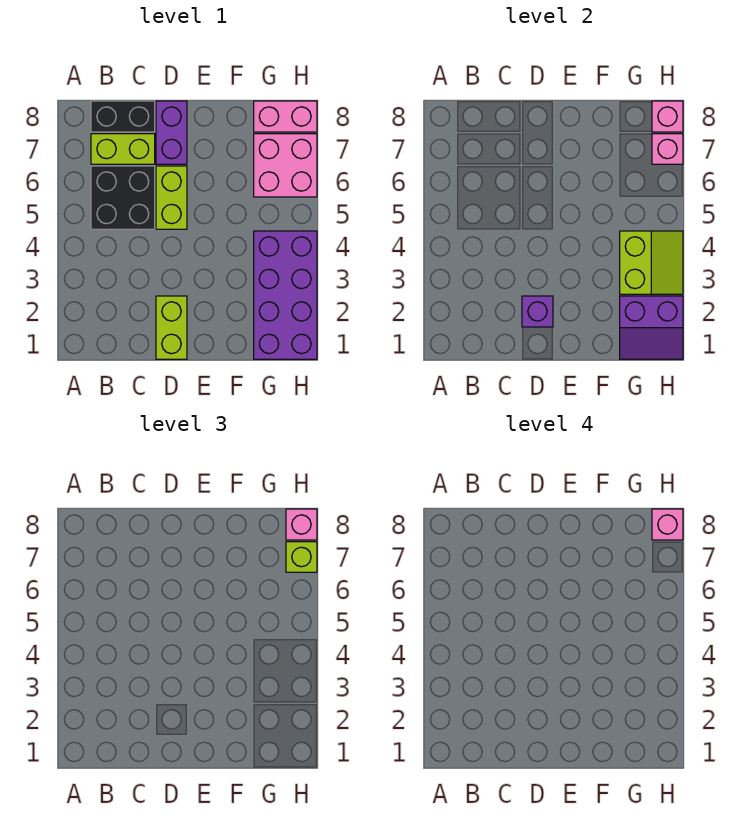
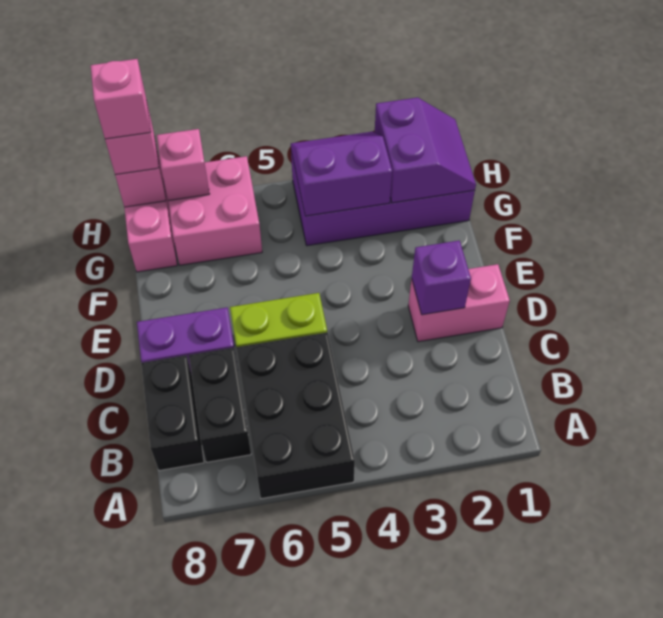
black 2x2 brick [91,166,155,229] -> black 2x3 brick [236,332,355,499]
lime 1x2 brick [91,134,155,164] -> black 1x2 brick [189,348,251,462]
lime 1x2 brick [156,296,187,359] -> pink 1x2 brick [408,264,510,342]
lime 2x2 slope [620,231,683,294] -> purple 2x2 slope [291,132,392,216]
lime 1x1 brick [286,542,317,572] -> none

